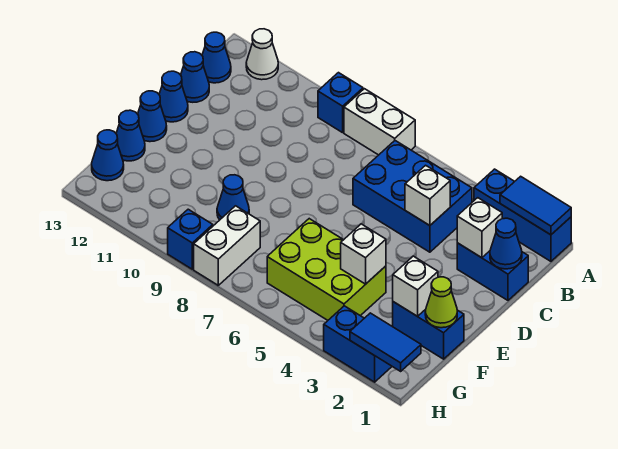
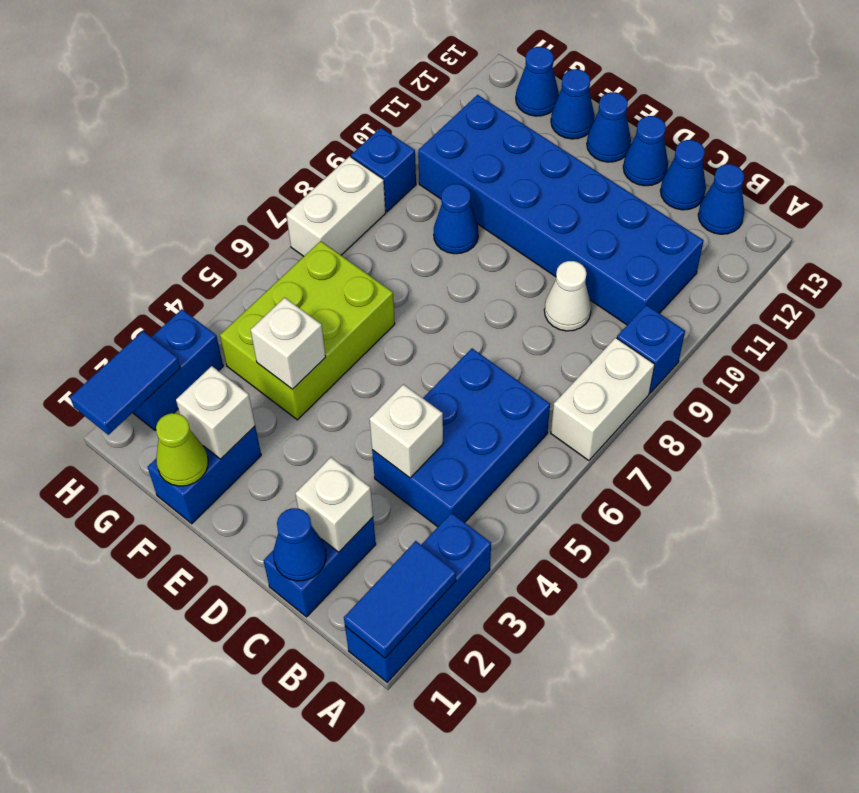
white 1x1 cone [246,29,278,80] -> white 1x1 cone moved to [544,261,591,331]
none -> blue 2x6 brick [418,95,704,325]
white 1x2 brick [194,206,260,285] -> white 1x2 brick turned to [286,156,386,256]

